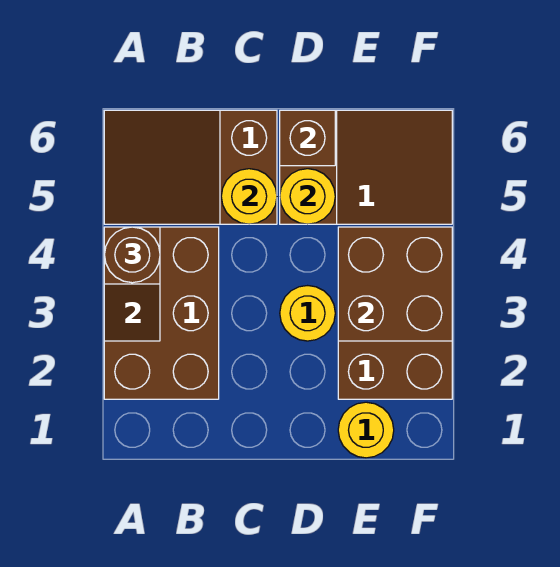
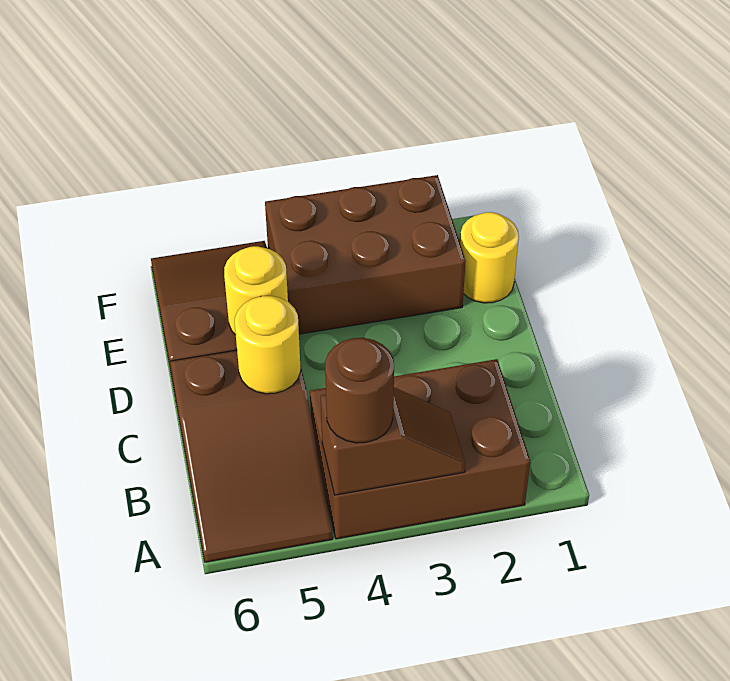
yellow 1x1 round brick [280,286,335,341] -> none
brown 1x1 brick [280,110,335,166] -> none
brown 2x2 brick [338,227,452,341] -> none

